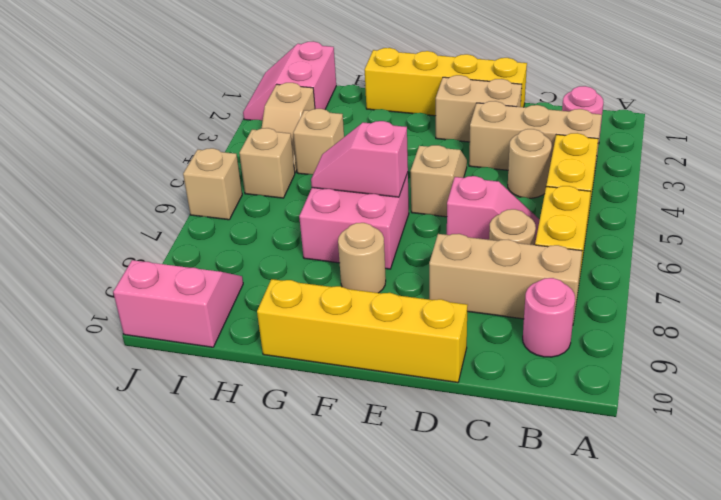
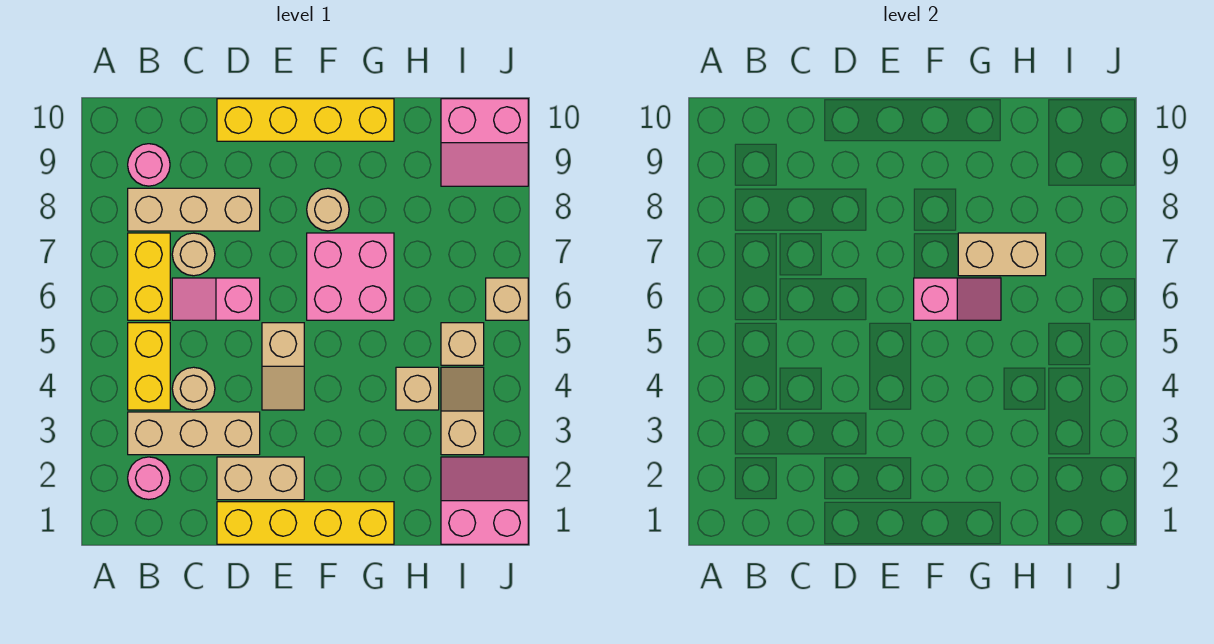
none -> tan 1x2 brick [958,233,1046,276]
pink 2x2 slope [243,41,336,121] -> pink 2x2 slope turned to [441,457,528,544]

